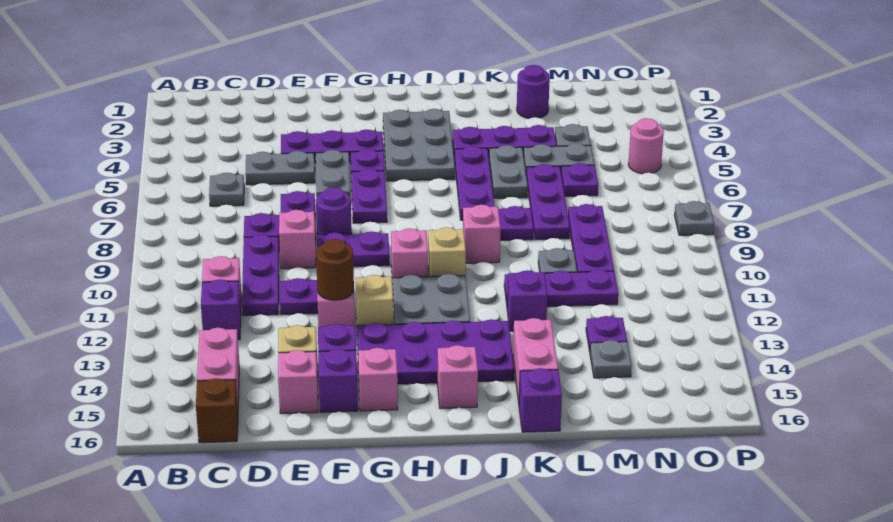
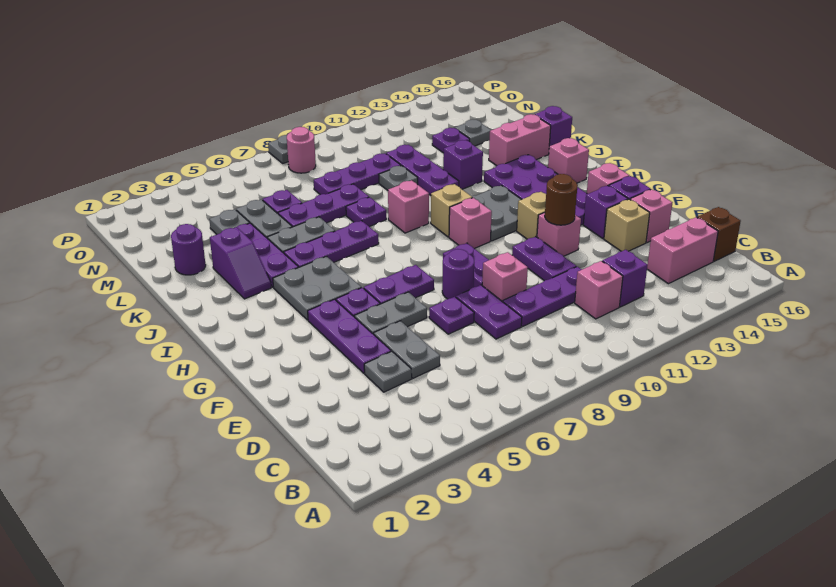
grey 1x1 plate [209,173,244,206] -> grey 1x1 plate moved to [364,351,412,392]
grey 2x3 plate [383,109,455,181] -> grey 2x2 plate [273,256,361,320]
none -> purple 1x2 slope [210,227,271,299]
pink 1x1 round brick [628,118,664,174] -> pink 1x1 round brick moved to [287,127,316,173]

